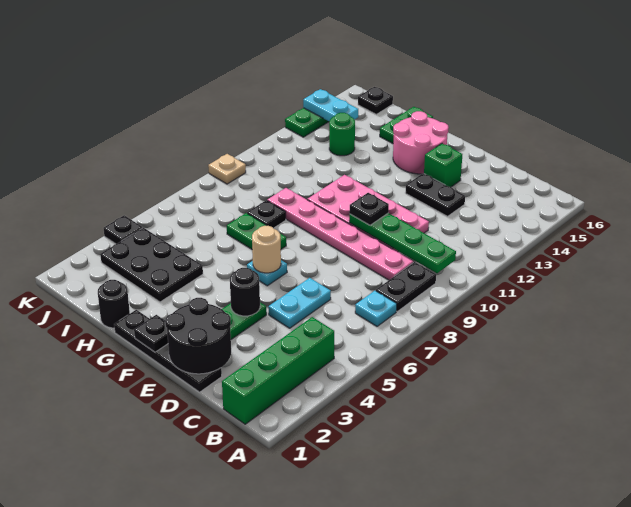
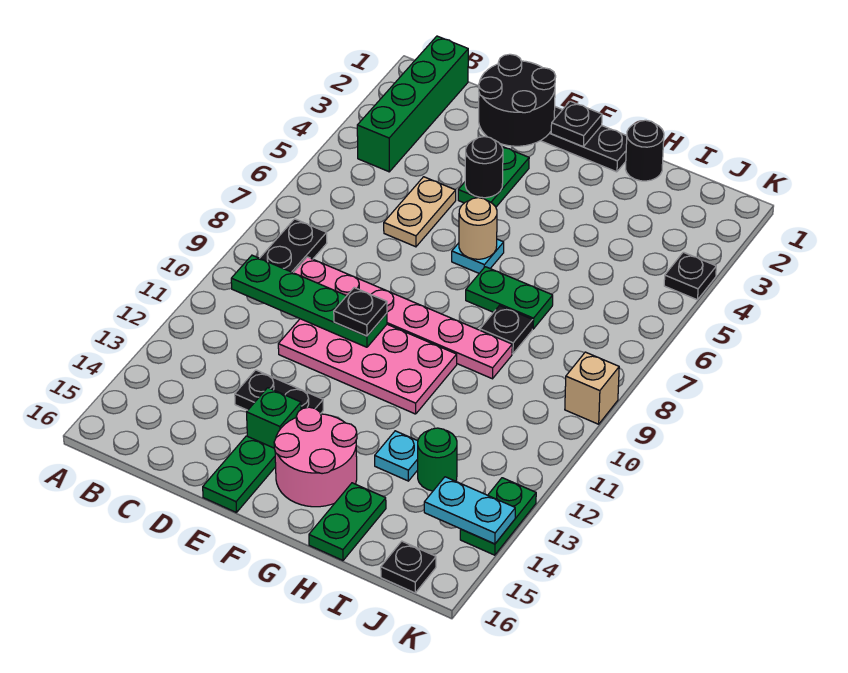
cyan 1x1 plate [355,291,397,326] -> cyan 1x1 plate moved to [375,431,418,481]
cyan 1x2 plate [268,278,331,328] -> tan 1x2 plate [384,177,456,247]
none -> green 1x2 plate [203,436,276,513]
black 2x3 plate [100,228,203,302] -> none
tan 1x1 plate [208,154,246,184] -> tan 1x1 brick [565,352,619,424]

